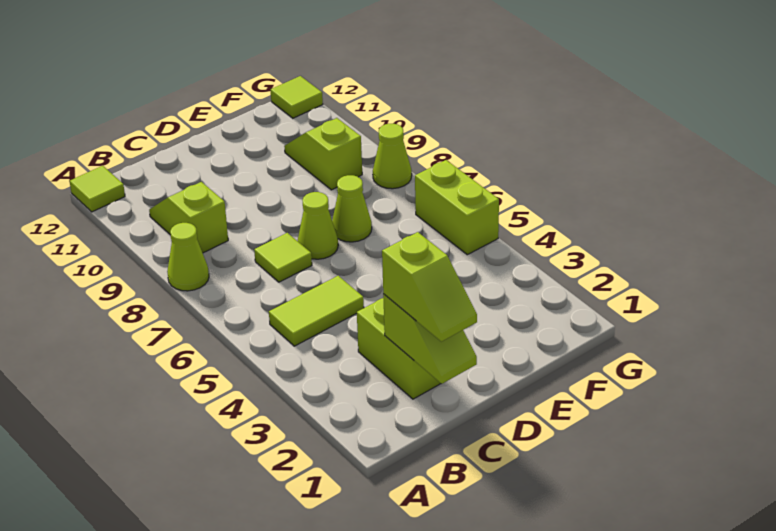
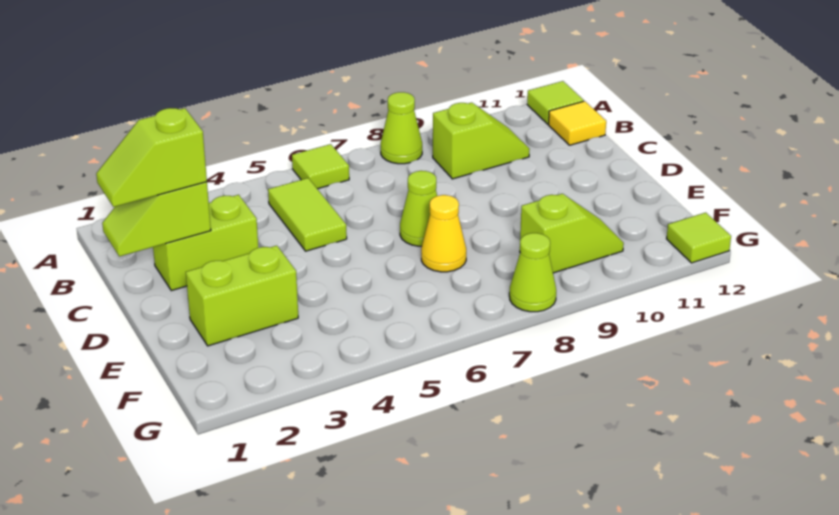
none -> yellow 1x1 tile [549,101,606,145]
lime 1x1 tile [254,233,312,282] -> lime 1x1 tile moved to [292,144,349,189]
lime 1x1 cone [332,175,372,242] -> yellow 1x1 cone [421,195,466,272]
lime 1x2 brick [415,160,499,255] -> lime 1x2 brick moved to [186,246,298,346]

